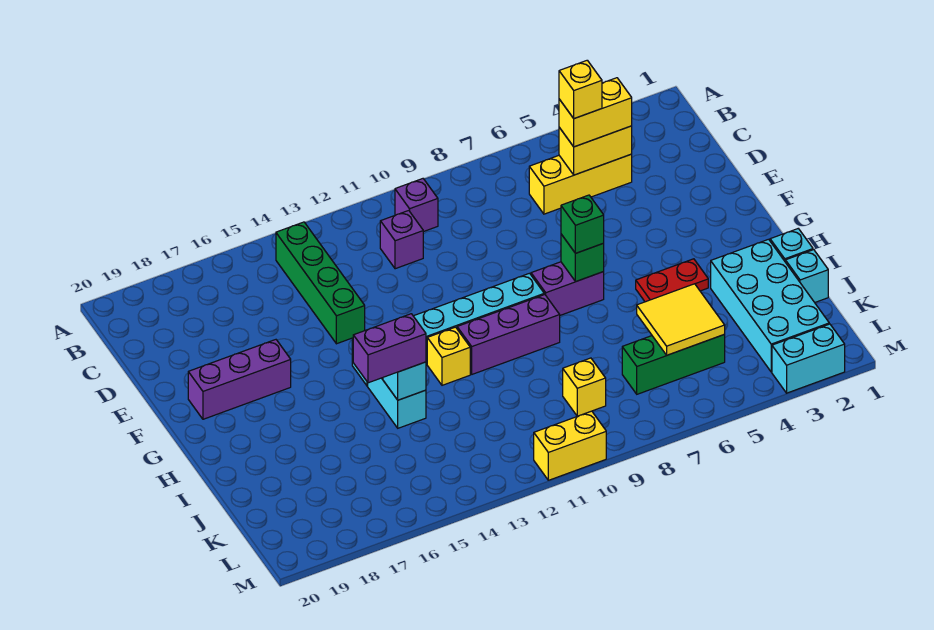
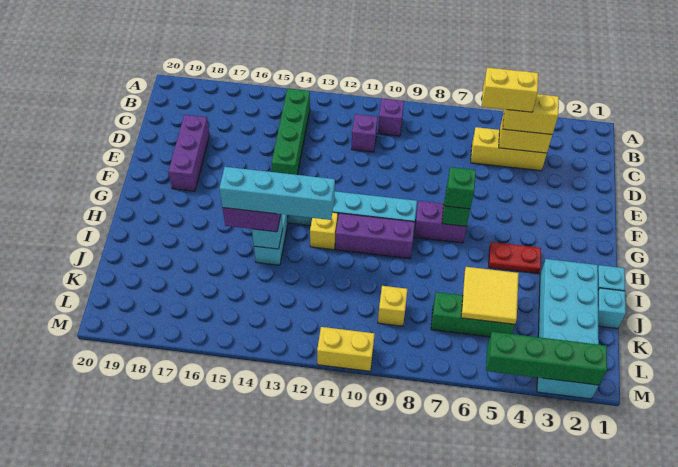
yellow 1x1 brick [559,60,602,119] -> yellow 1x2 brick [482,68,538,112]
purple 1x3 brick [188,340,291,419] -> purple 1x3 brick turned to [168,115,210,191]
none -> cyan 1x4 brick [219,167,335,220]
none -> green 1x4 brick [486,332,607,385]

